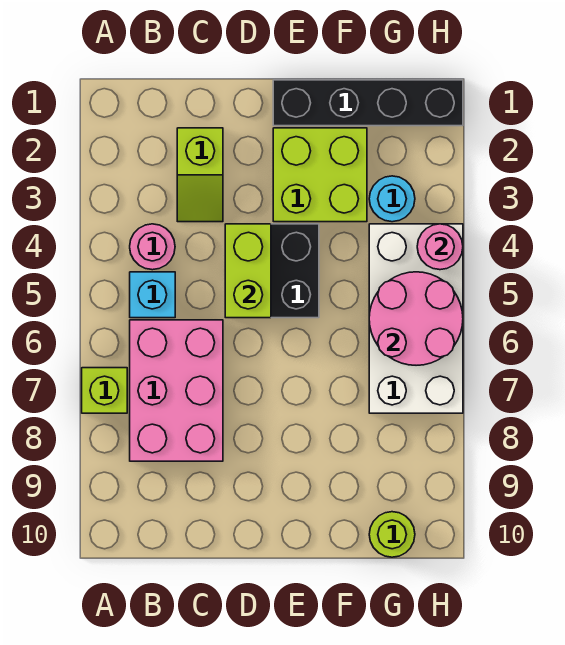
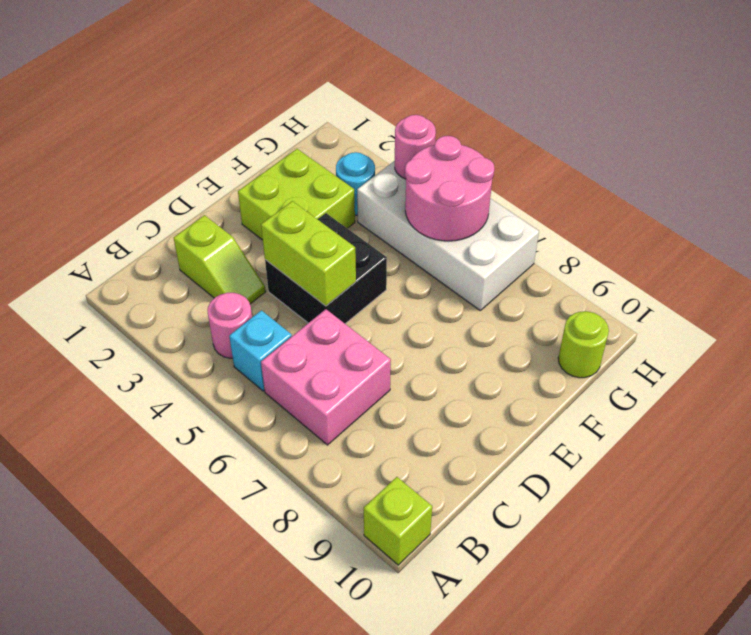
lime 1x1 brick [82,368,127,413] -> lime 1x1 brick moved to [364,477,432,565]
pink 2x3 brick [130,320,223,461] -> pink 2x2 brick [261,309,391,445]
black 1x4 brick [273,80,463,126] -> none

